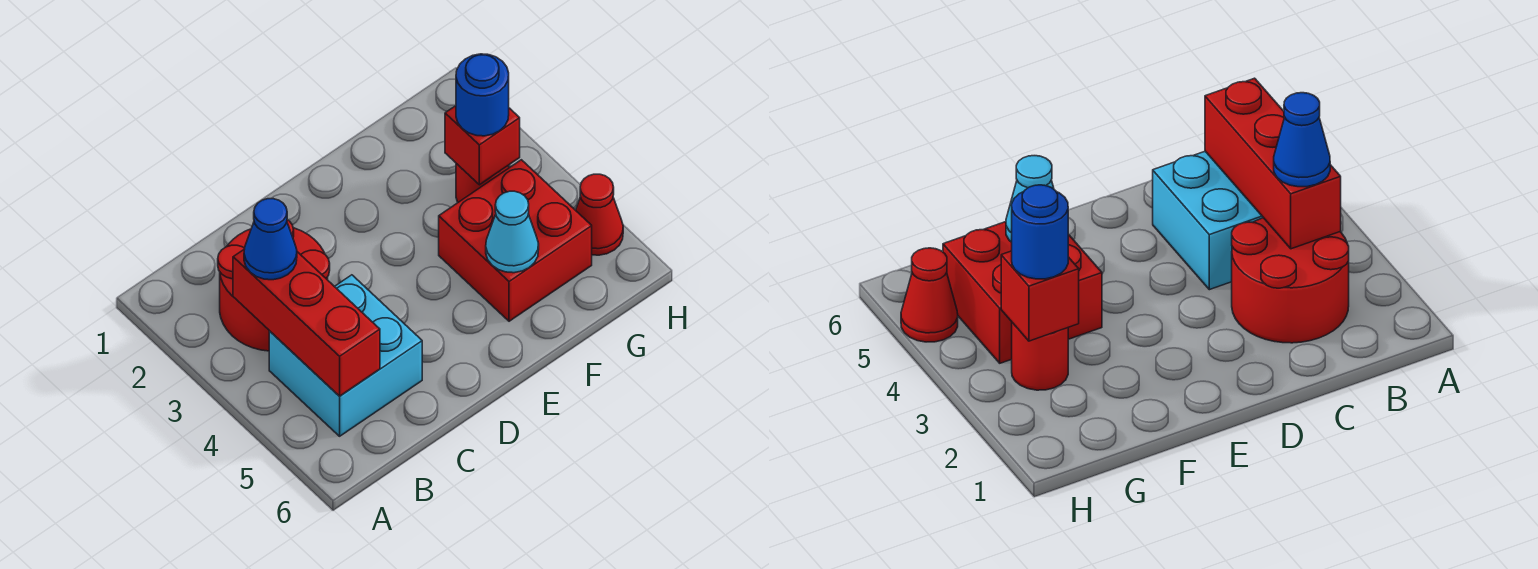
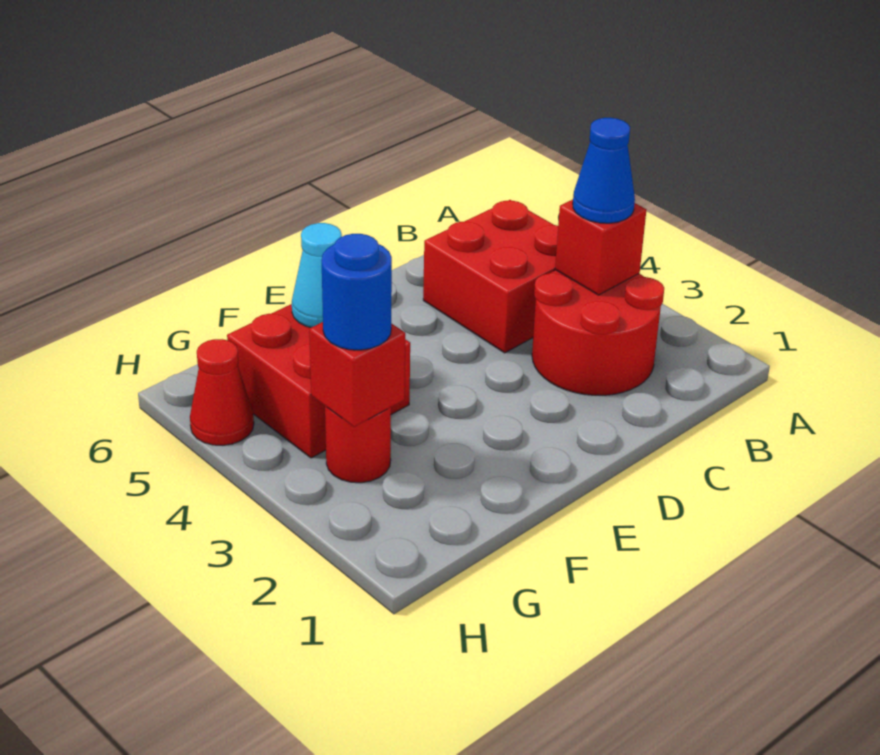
red 1x3 brick [233,249,380,396] -> red 1x1 brick [555,200,646,295]
cyan 2x2 brick [269,275,422,436] -> red 2x2 brick [423,200,558,353]

